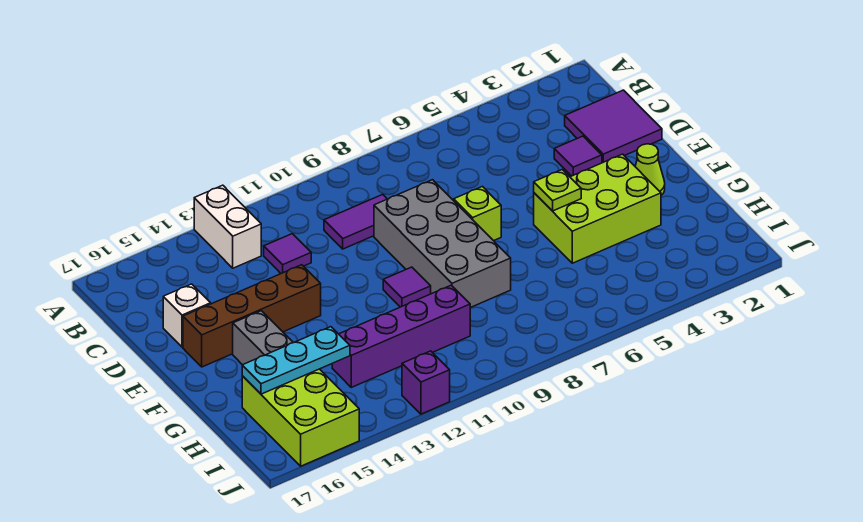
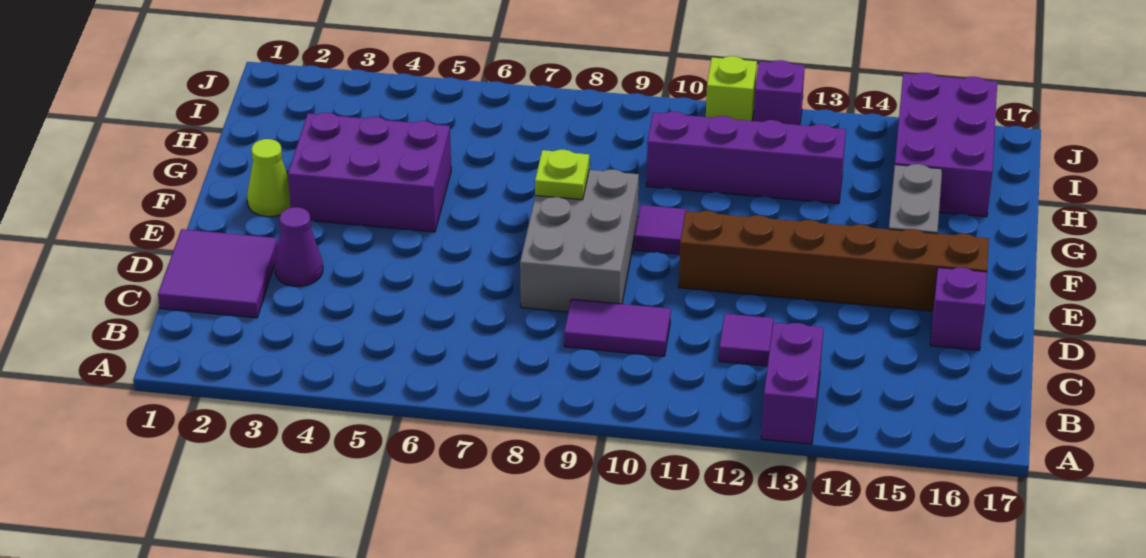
white 1x2 brick [194,185,261,268] -> purple 1x2 brick [761,323,823,444]
purple 1x1 tile [554,136,602,176] -> purple 1x1 cone [275,207,323,286]
grey 2x4 brick [374,180,511,308] -> grey 2x3 brick [520,170,639,312]
white 1x1 brick [163,284,211,347] -> purple 1x1 brick [930,267,987,350]
lime 1x1 brick [454,187,501,241] -> lime 1x1 brick moved to [706,56,757,121]
brown 1x4 brick [183,265,321,367] -> brown 1x6 brick [679,211,989,311]
lime 2x3 brick [534,154,661,263] -> purple 2x3 brick [288,113,451,232]
lime 1x1 plate [534,170,581,211] -> lime 1x1 plate moved to [535,150,589,200]
cyan 1x3 plate [242,327,350,394] -> none
lime 2x3 brick [242,369,359,466] -> purple 2x3 brick [895,73,997,217]

